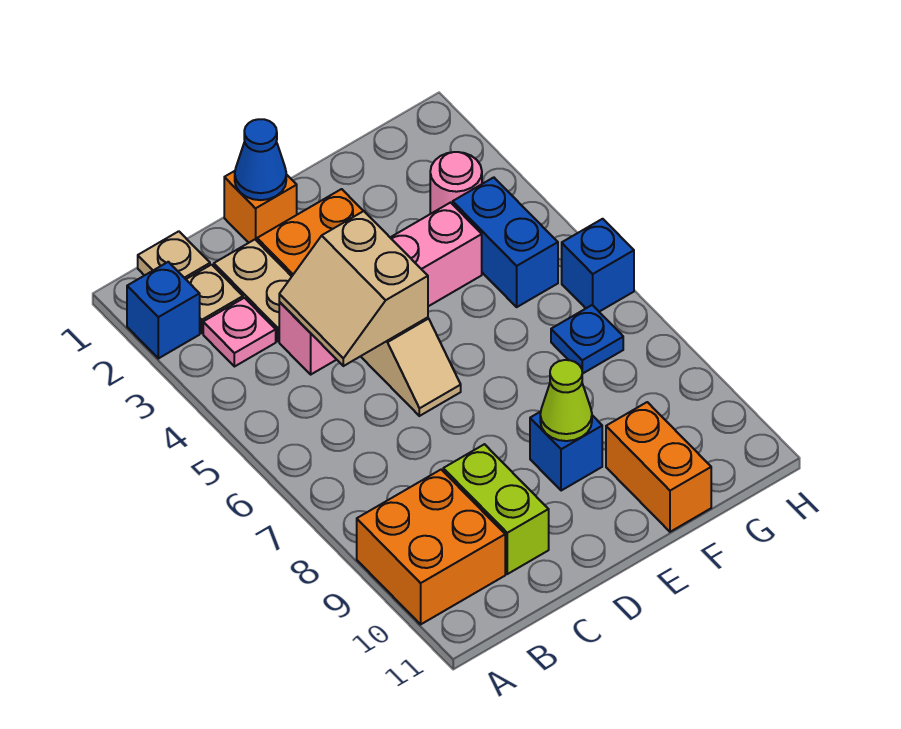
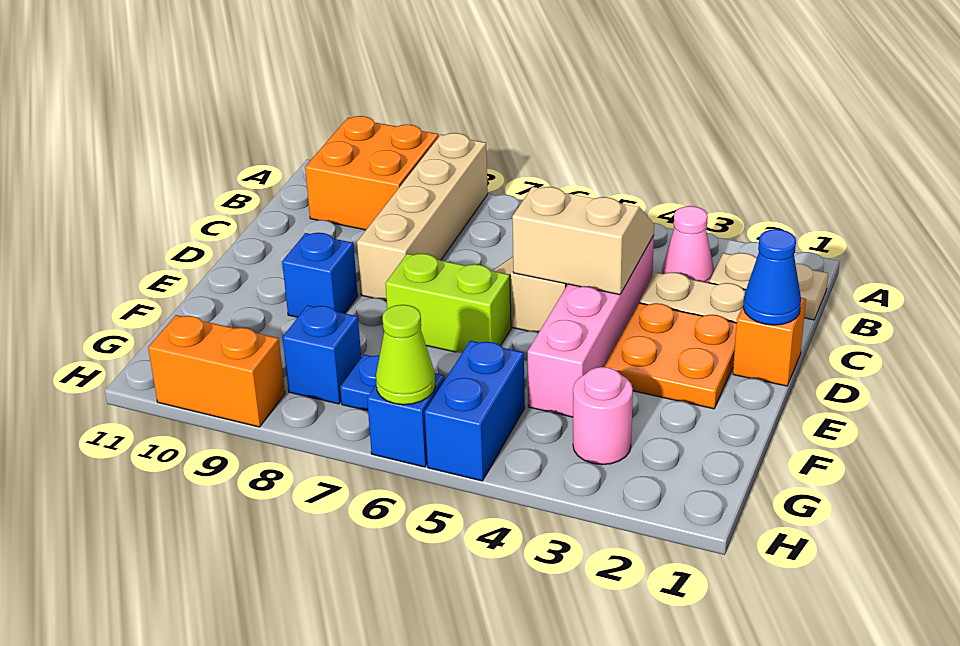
blue 1x1 brick [127,262,200,358] -> blue 1x1 brick moved to [283,305,361,404]
none -> tan 1x4 brick [357,133,488,301]
pink 1x1 plate [203,298,276,367] -> pink 1x1 cone [662,206,714,283]
lime 1x2 brick [443,444,549,574] -> lime 1x2 brick moved to [385,254,511,353]
lime 1x1 cone [540,360,592,441] -> lime 1x1 cone moved to [376,305,435,405]
orange 1x2 brick [606,402,711,532] -> orange 1x2 brick moved to [148,315,285,427]
blue 1x2 brick [453,177,558,307] -> blue 1x2 brick turned to [425,341,525,481]

